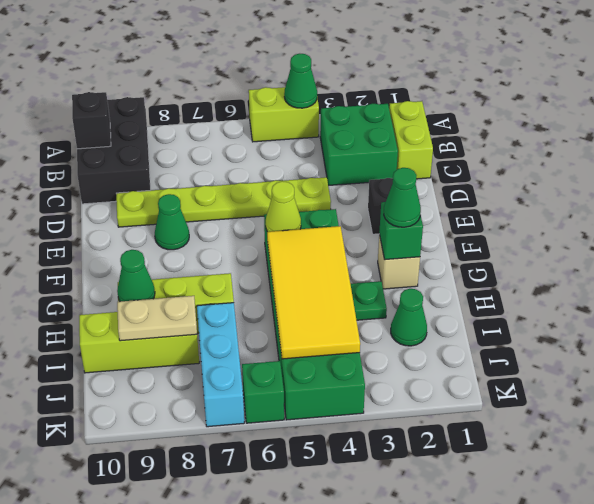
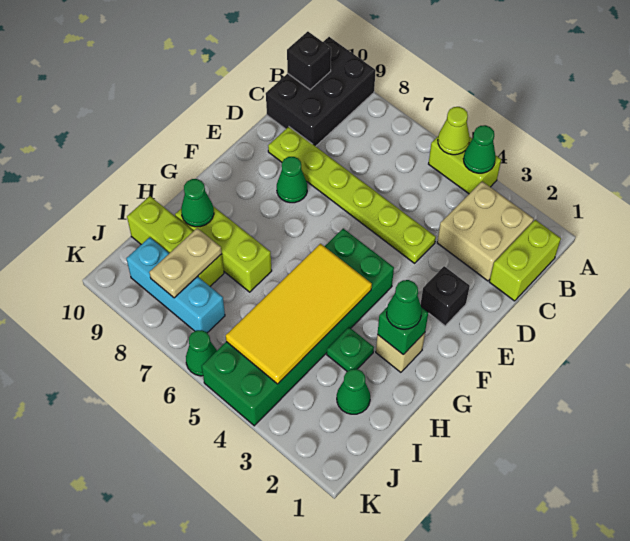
green 2x2 brick [320,104,398,186] -> tan 2x2 brick [437,182,534,281]
lime 1x1 cone [266,181,301,232] -> lime 1x1 cone moved to [438,107,470,155]
cyan 1x3 brick [197,303,244,427] -> cyan 1x3 brick turned to [126,237,225,333]
tan 1x2 plate [117,296,197,341] -> tan 1x2 plate turned to [149,228,222,298]
green 1x1 brick [242,361,284,423] -> green 1x1 cone [186,330,217,376]

